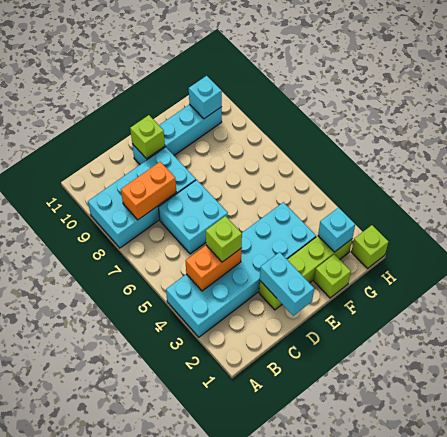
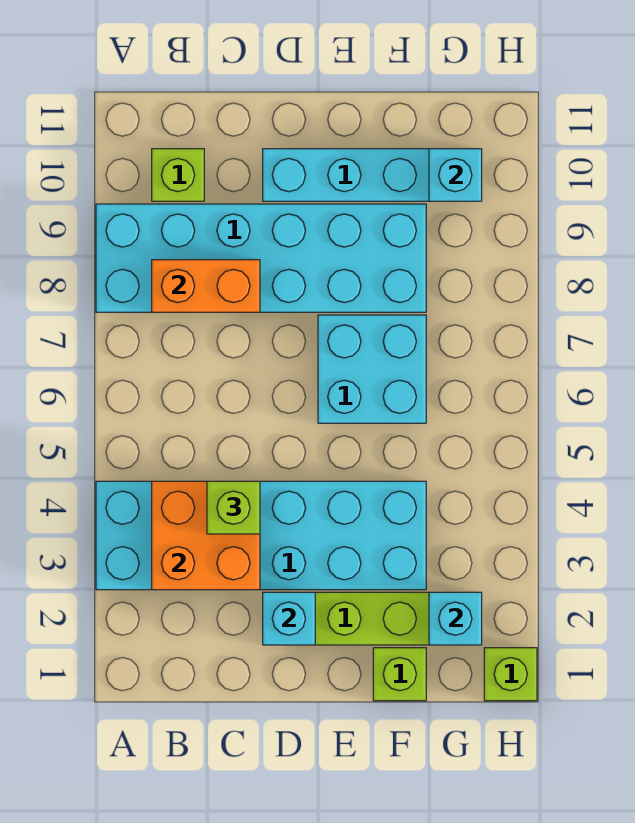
cyan 2x4 brick [88,147,196,248] -> cyan 2x6 brick [96,204,426,312]
orange 1x2 brick [186,245,242,291] -> orange 2x2 brick [152,481,260,590]
cyan 2x2 brick [159,180,228,254] -> cyan 2x2 brick moved to [318,315,426,423]
cyan 1x2 brick [260,252,314,316] -> cyan 1x1 brick [263,592,315,645]
lime 1x1 brick [130,115,165,159] -> lime 1x1 brick moved to [152,149,204,201]

